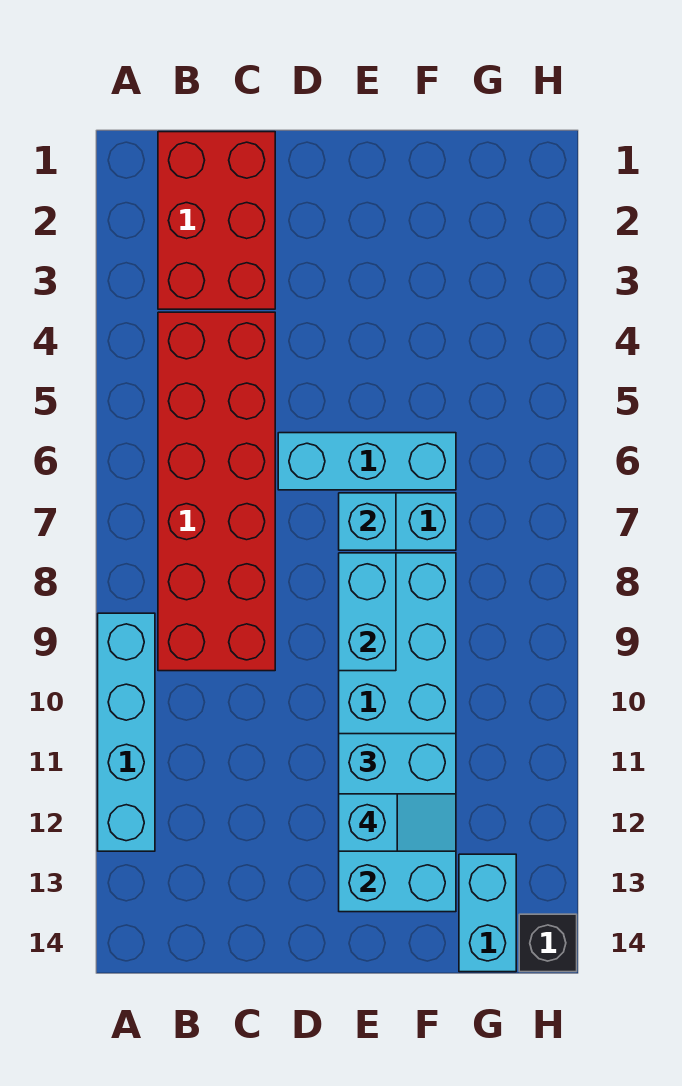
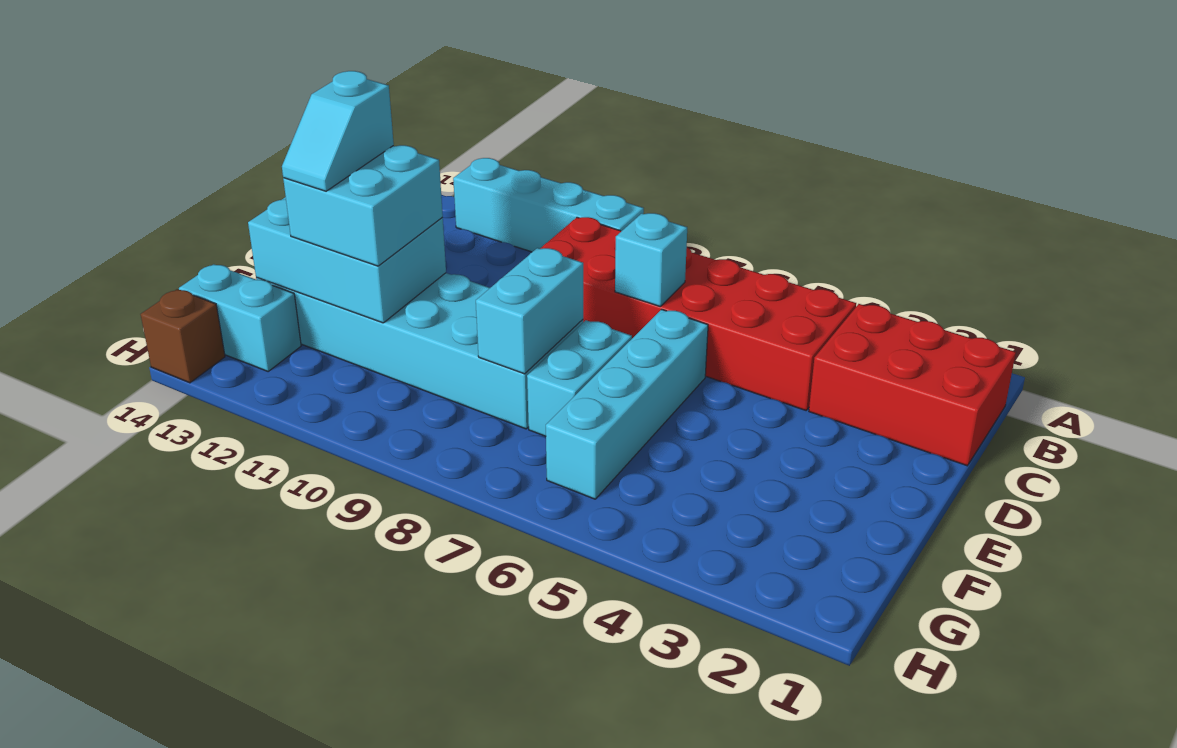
cyan 1x3 brick [278,433,456,490] -> cyan 1x4 brick [546,309,708,499]
cyan 1x1 brick [339,493,396,550] -> cyan 1x1 brick moved to [615,213,687,306]
cyan 1x2 brick [339,553,396,671] -> cyan 1x2 brick turned to [476,248,583,374]
black 1x1 brick [519,914,577,972] -> brown 1x1 brick [141,289,225,383]

